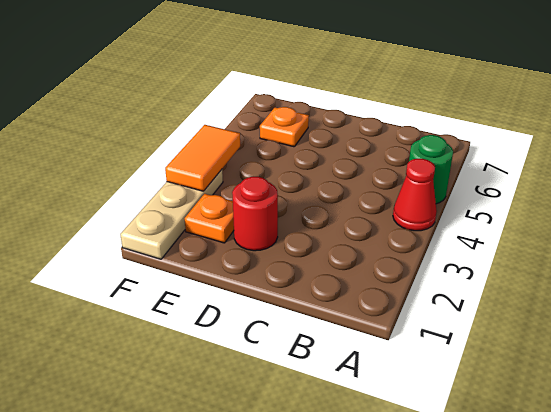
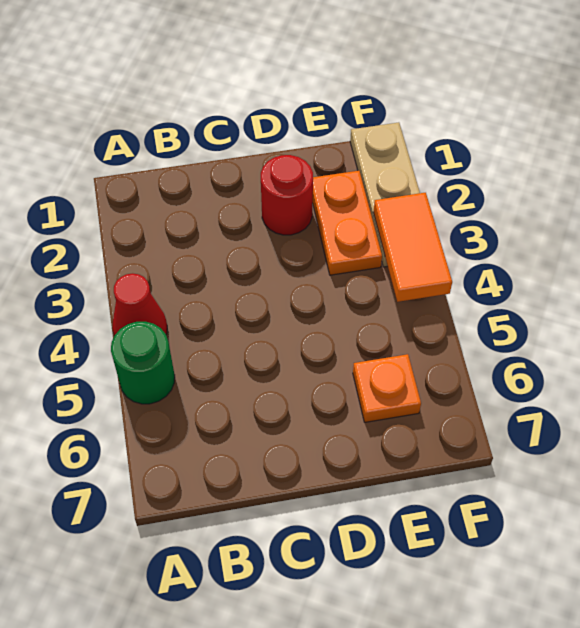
orange 1x1 plate [185,194,234,243] -> orange 1x2 plate [313,171,382,275]

